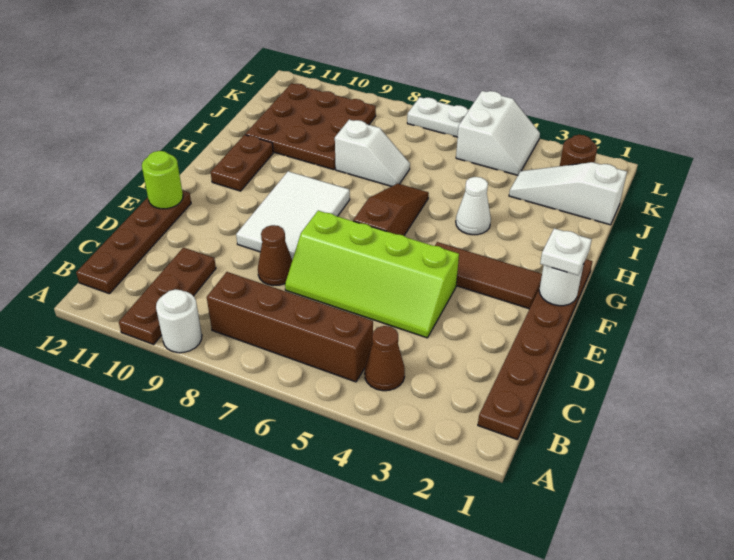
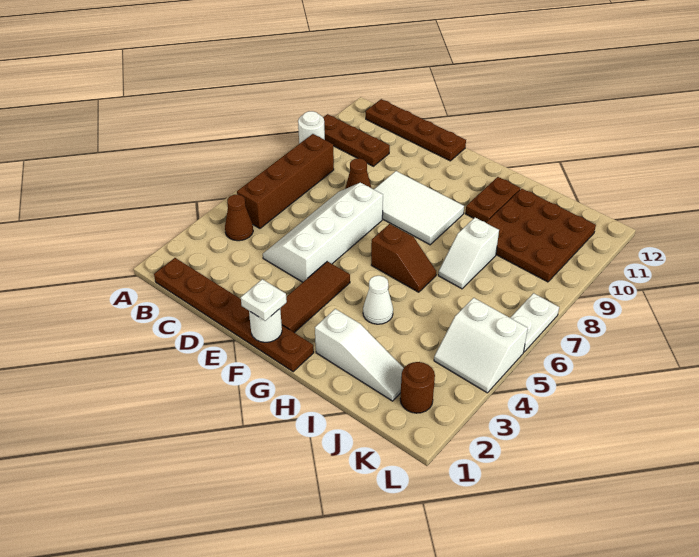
lime 2x4 slope [285,211,459,338] -> white 2x4 slope [263,183,383,282]
lime 1x1 round brick [142,151,183,209] -> none
brown 1x3 slope [353,184,429,236] -> brown 1x2 slope [371,224,436,292]
brown 1x2 plate [211,135,273,191] -> brown 1x2 plate turned to [465,177,521,222]
white 1x3 slope [509,162,627,225] -> white 1x3 slope turned to [315,309,404,401]

